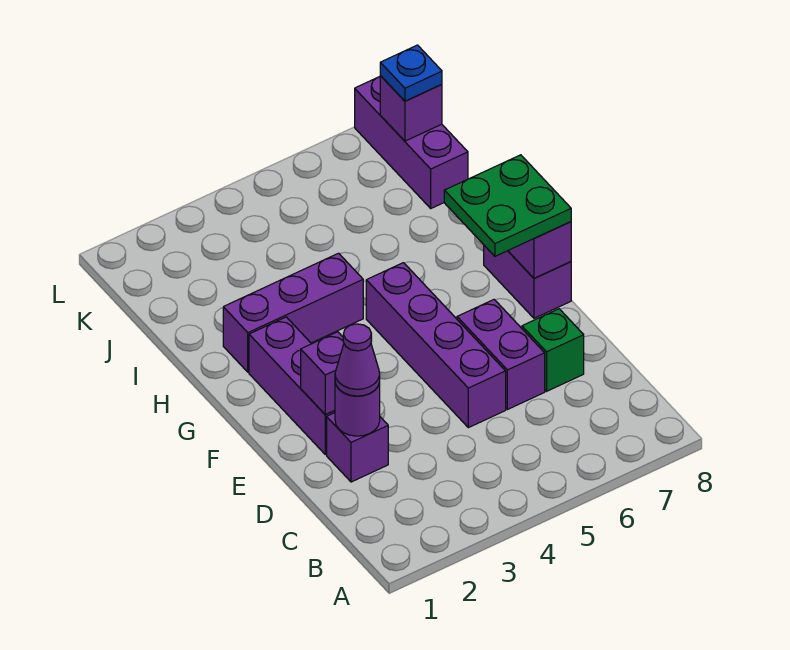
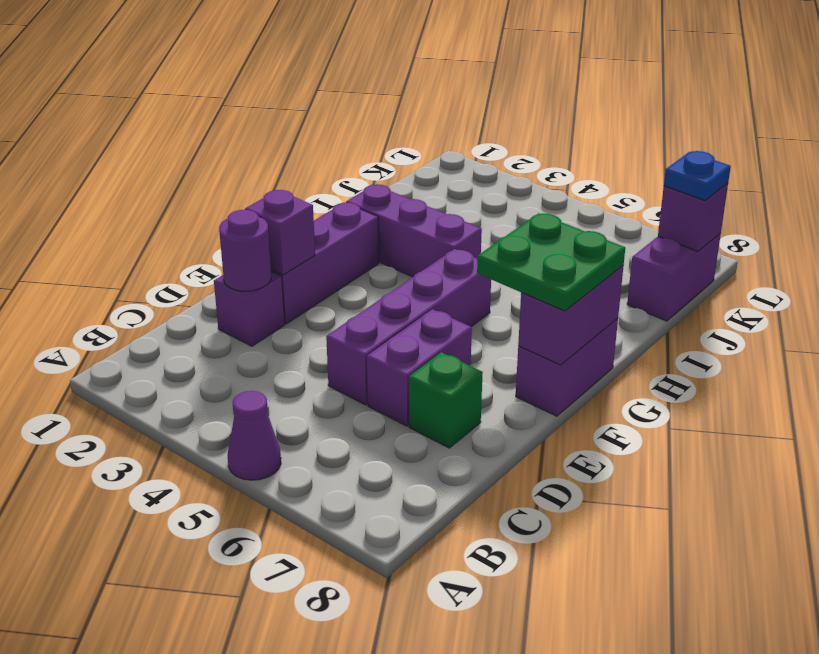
purple 1x1 cone [335,324,380,396] -> purple 1x1 cone moved to [228,391,281,480]
purple 1x3 brick [355,77,468,208] -> purple 1x2 brick [627,233,721,321]

